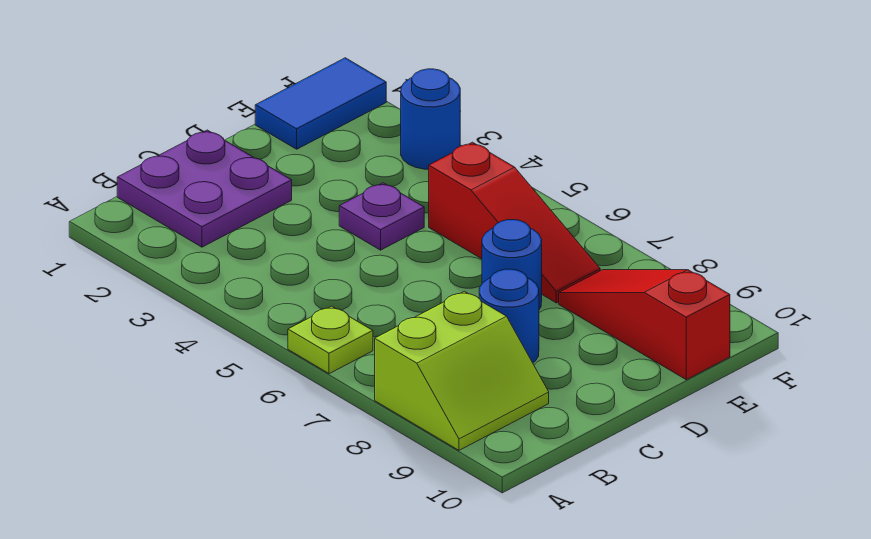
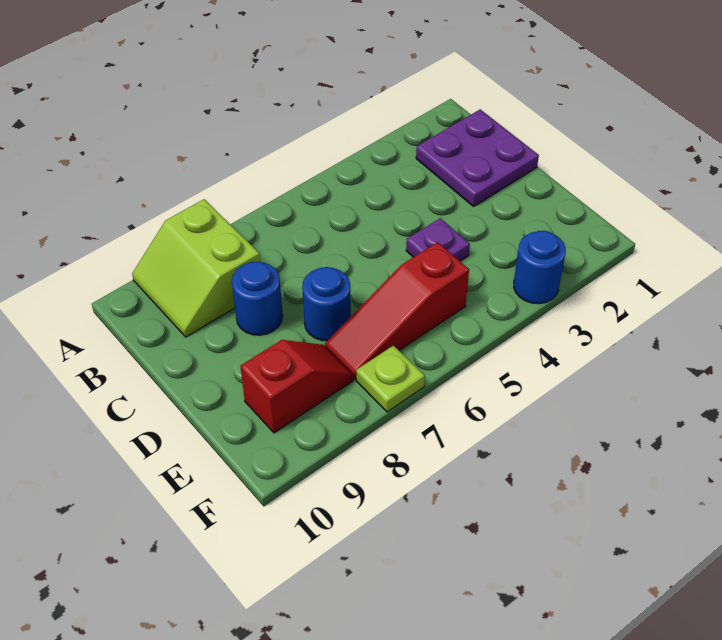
lime 1x1 plate [288,306,373,374] -> lime 1x1 plate moved to [356,346,425,412]
blue 1x2 tile [255,58,386,149] -> none
red 1x3 slope [559,270,730,380] -> red 1x2 slope [240,340,353,433]

